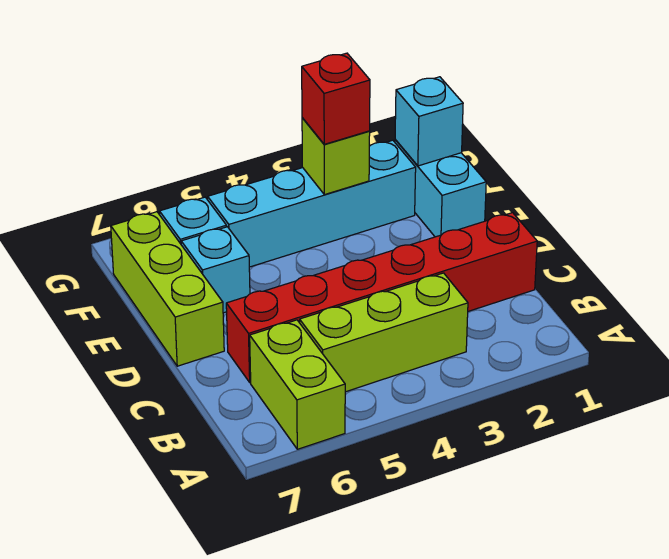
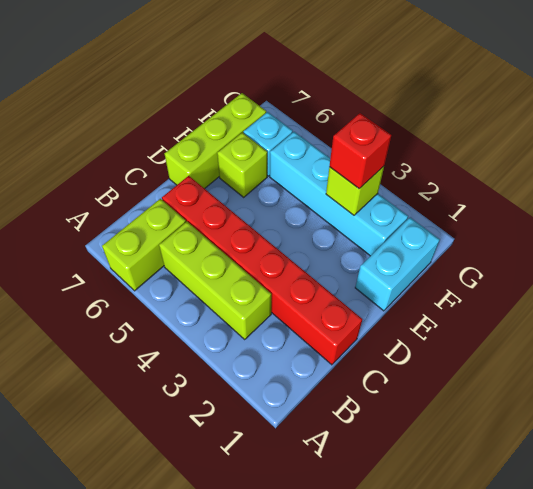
cyan 1x1 brick [181,227,250,313] -> lime 1x1 brick [217,133,267,197]
cyan 1x1 brick [395,77,463,166] -> none

